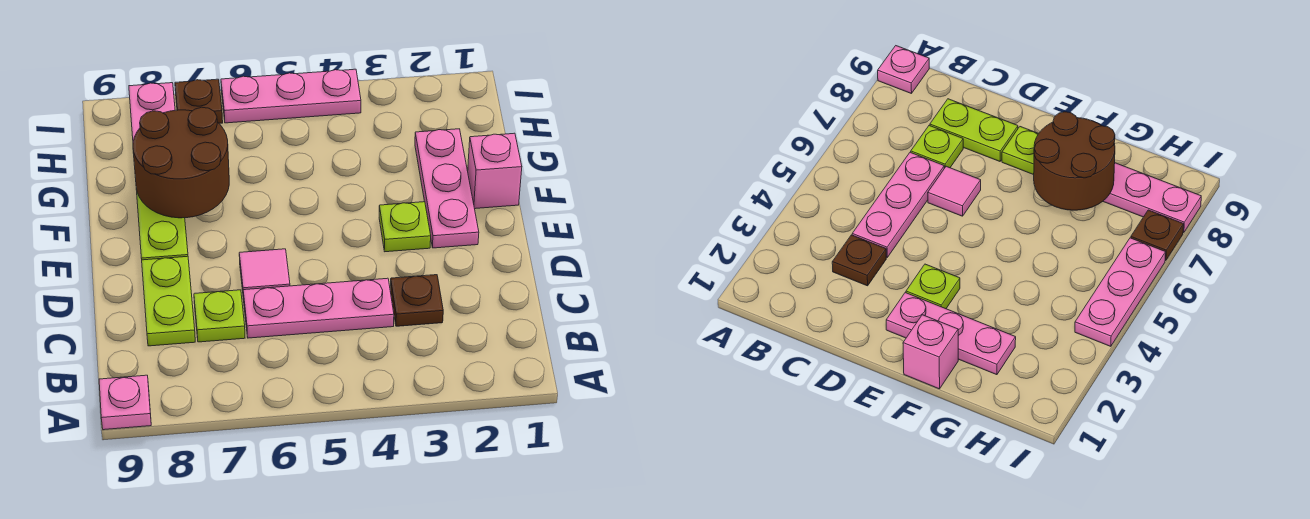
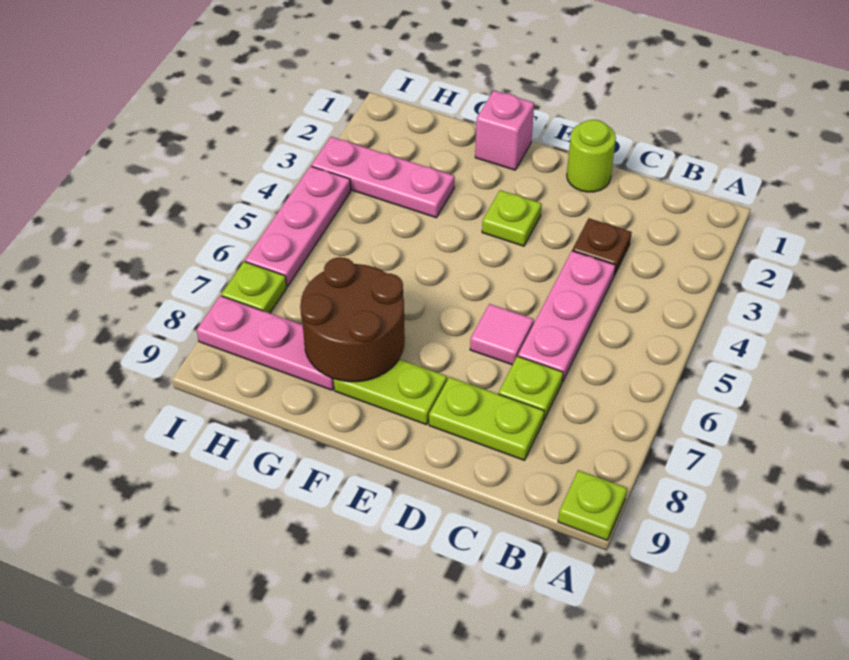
pink 1x1 plate [99,375,151,430] -> lime 1x1 plate [558,470,627,540]
none -> lime 1x1 round brick [567,120,616,192]
pink 1x3 plate [415,129,479,248] -> pink 1x3 plate moved to [311,137,455,218]
brown 1x1 plate [175,79,223,123] -> lime 1x1 plate [221,262,287,313]

